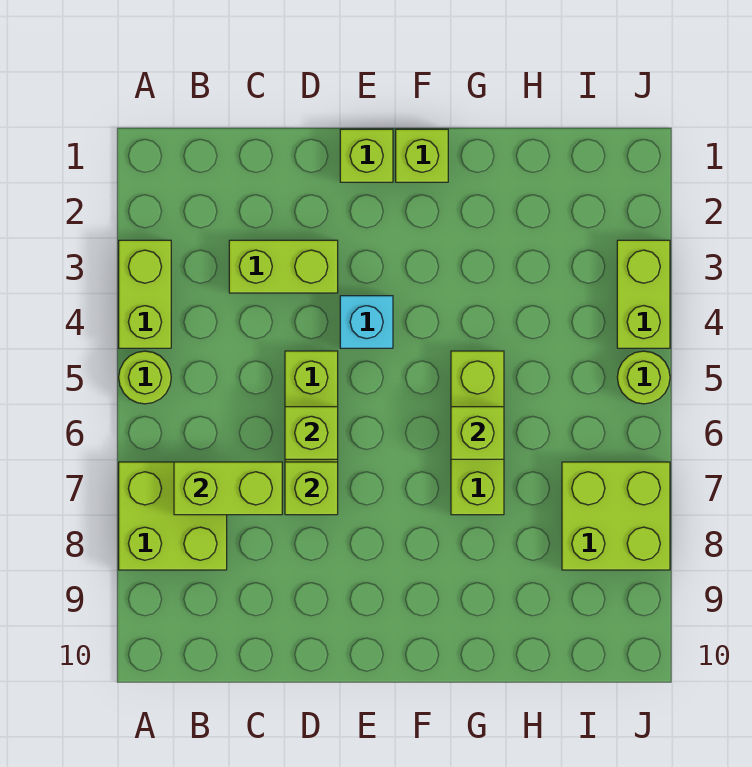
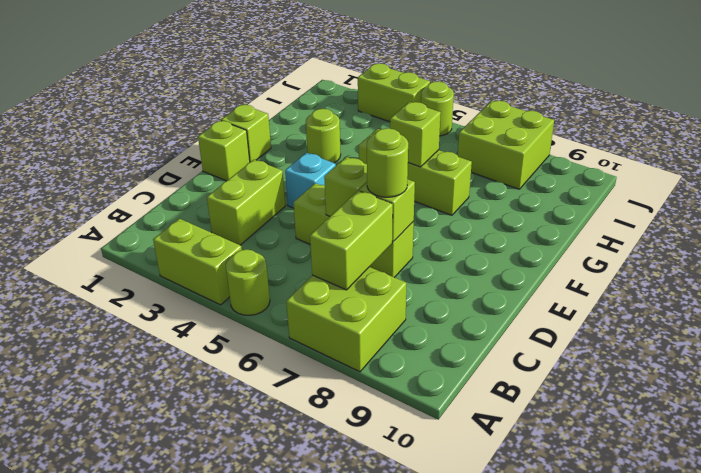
none -> lime 1x1 round brick [367,128,408,197]
none -> lime 1x1 round brick [306,109,341,163]

